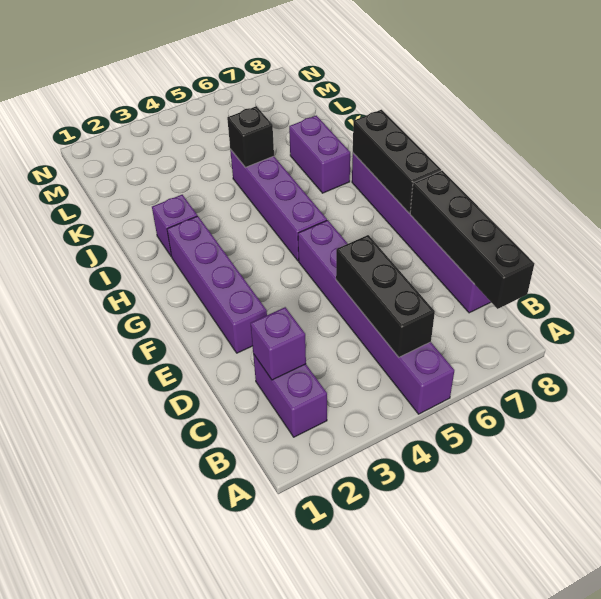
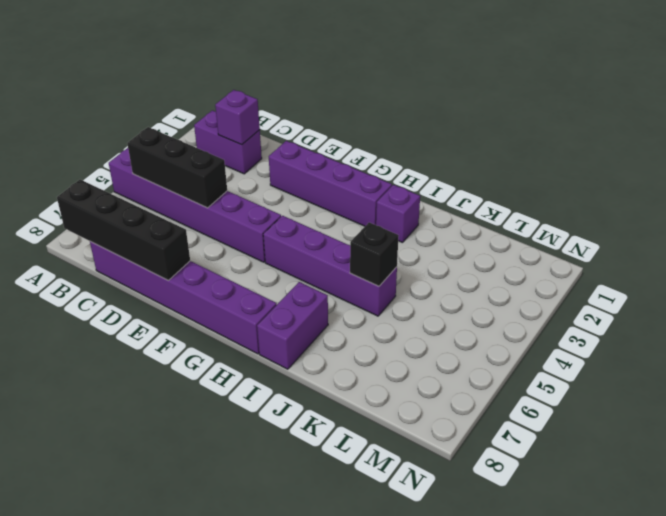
black 1x3 brick [353,110,441,213] -> none
purple 1x2 brick [289,116,350,193] -> purple 1x2 brick turned to [257,282,328,369]

